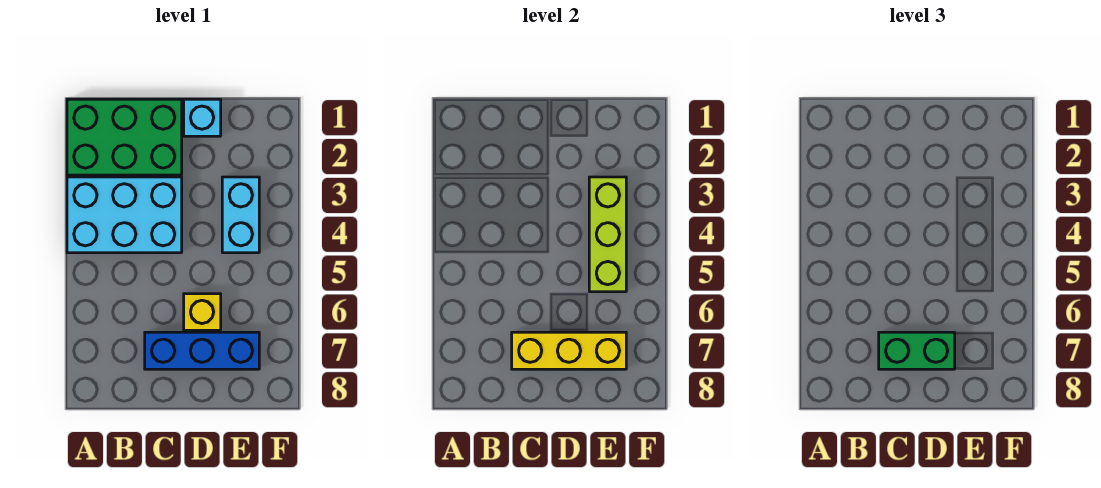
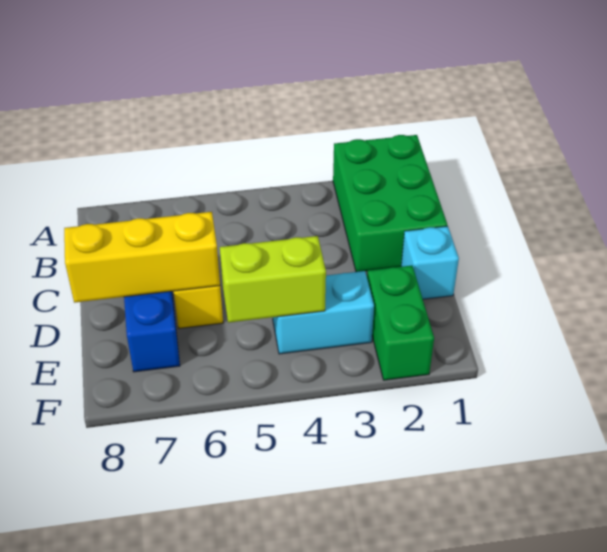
cyan 2x3 brick [67,177,182,253] -> none
yellow 1x3 brick [512,332,626,369] -> yellow 1x3 brick turned to [64,212,220,303]
green 1x2 brick [879,332,955,369] -> green 1x2 brick moved to [367,266,434,380]
lime 1x3 brick [589,177,626,292] -> lime 1x2 brick [220,236,326,323]

